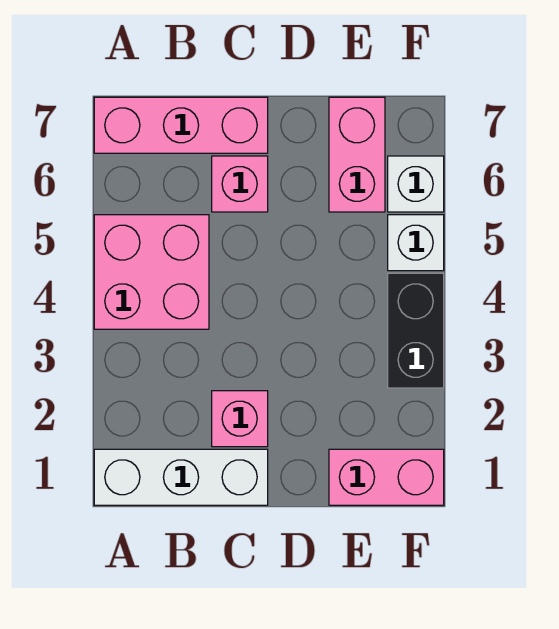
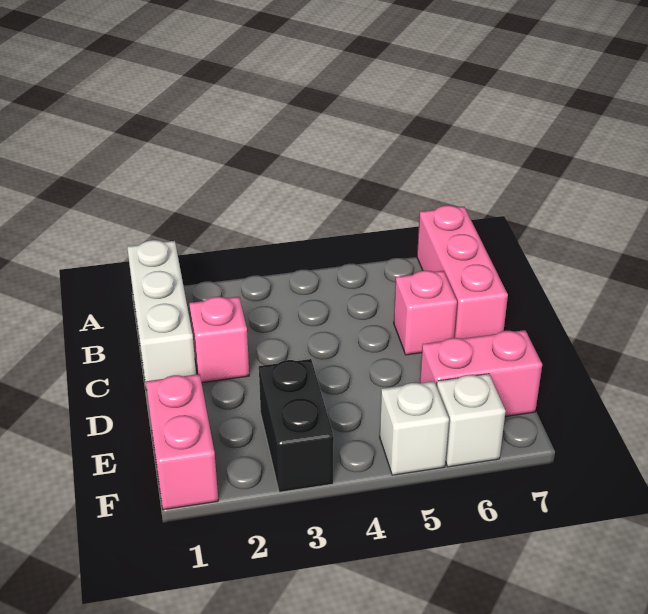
pink 2x2 brick [94,215,209,329] -> none
black 1x2 brick [388,273,444,388] -> black 1x2 brick turned to [259,359,334,492]

